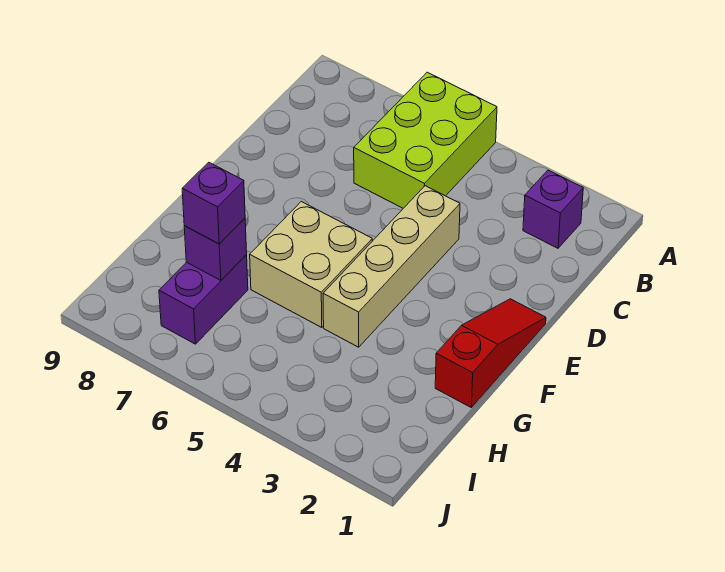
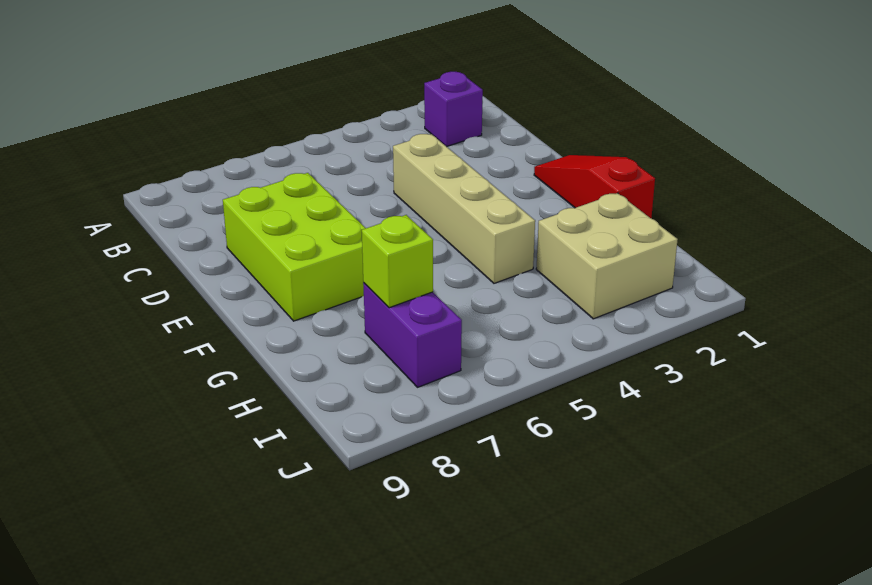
lime 2x3 brick [354,72,497,208] -> lime 2x3 brick moved to [223,173,366,321]
tan 2x2 brick [250,202,372,328] -> tan 2x2 brick moved to [536,193,678,319]
purple 1x1 brick [184,218,247,280] -> lime 1x1 brick [362,215,433,308]
purple 1x1 brick [182,162,245,244] -> none

